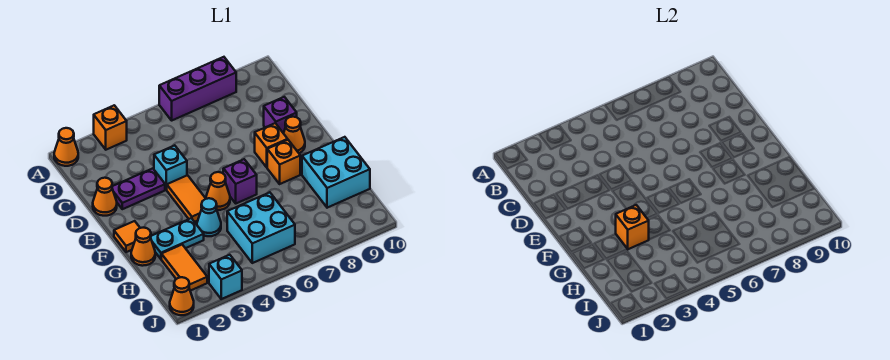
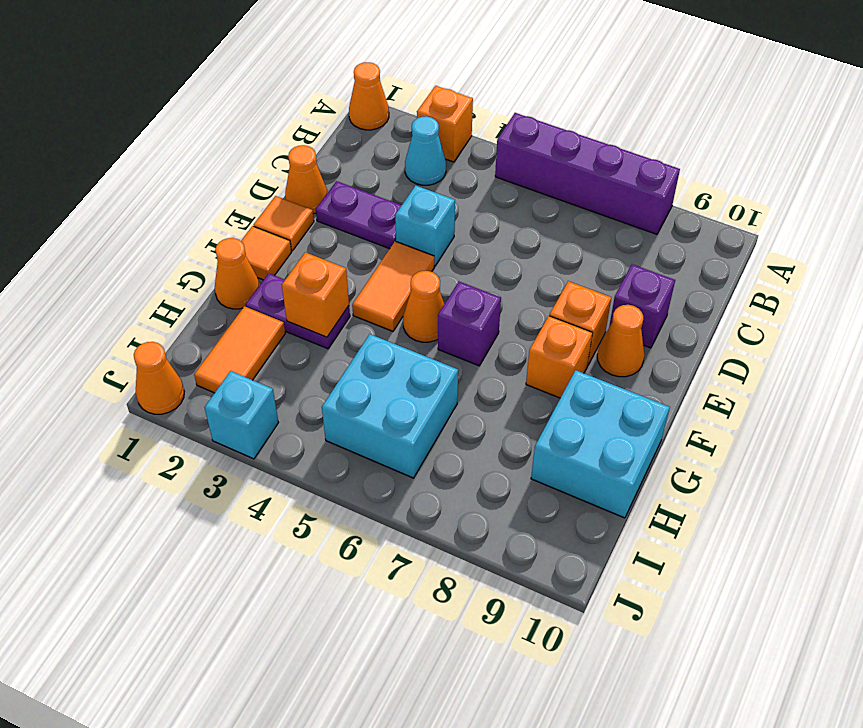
purple 1x3 brick [159,57,236,120] -> purple 1x4 brick [495,113,680,234]
none -> orange 1x1 tile [254,196,314,251]
cyan 1x2 plate [151,218,204,259] -> purple 1x2 plate [246,273,350,349]
cyan 1x1 cone [197,198,221,236] -> cyan 1x1 cone moved to [405,116,446,185]

